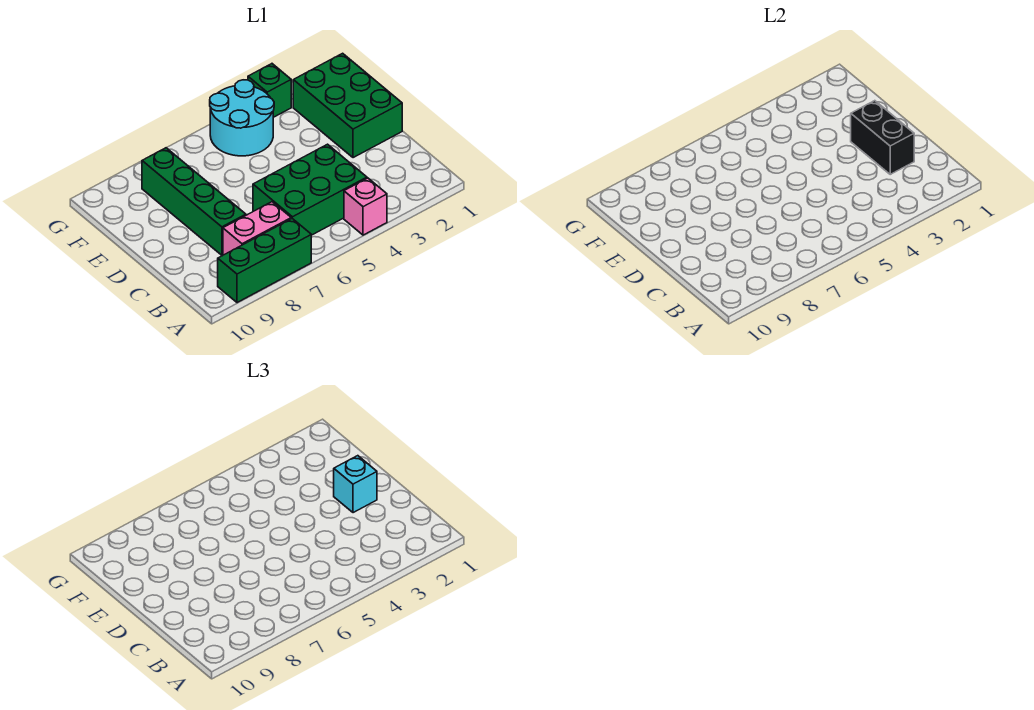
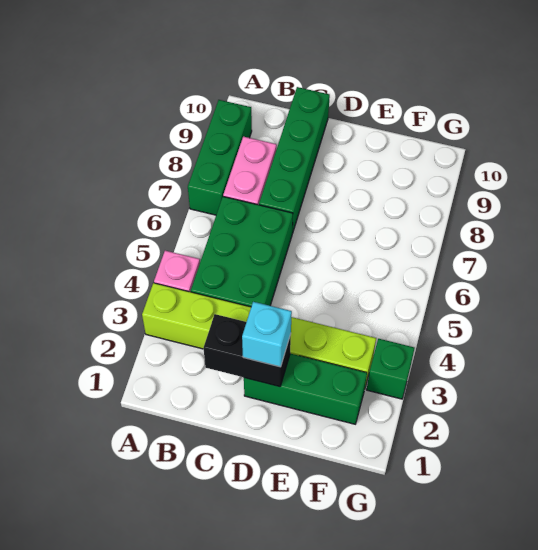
none -> lime 1x6 brick [142,283,376,386]
green 1x4 brick [142,148,246,255] -> green 1x4 brick turned to [259,87,330,233]
green 2x3 brick [293,53,402,158] -> green 1x3 brick [244,354,367,424]
cyan 2x2 round brick [210,80,274,156] -> none

